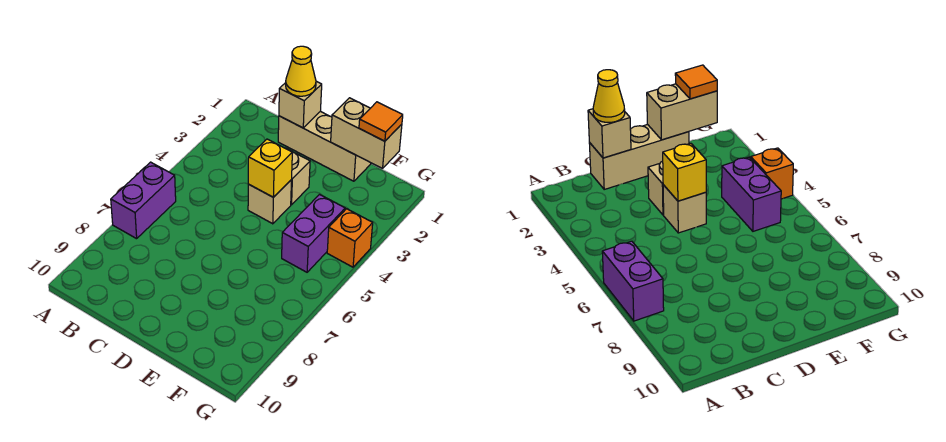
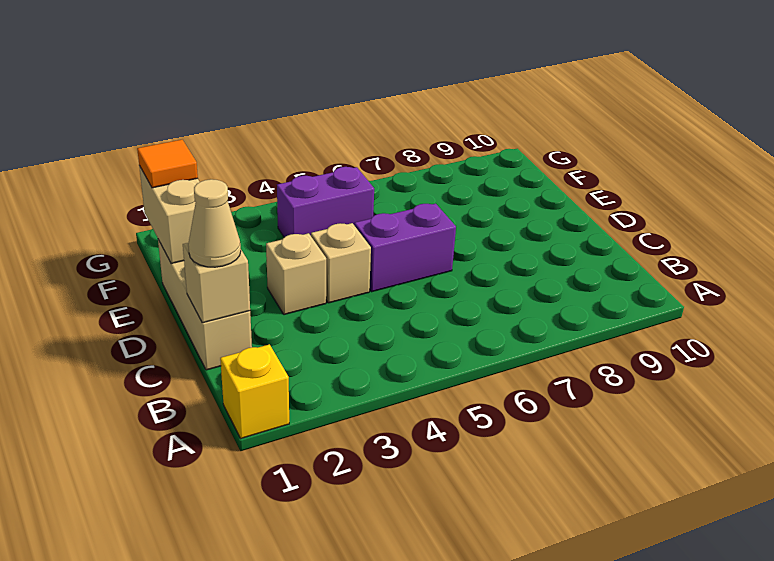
purple 1x2 brick [111,162,176,239] -> purple 1x2 brick moved to [354,203,456,292]
yellow 1x1 cone [286,46,316,96] -> tan 1x1 cone [188,179,241,267]
yellow 1x1 brick [248,139,292,197] -> yellow 1x1 brick moved to [220,344,289,438]
orange 1x1 brick [327,209,373,267] -> none

